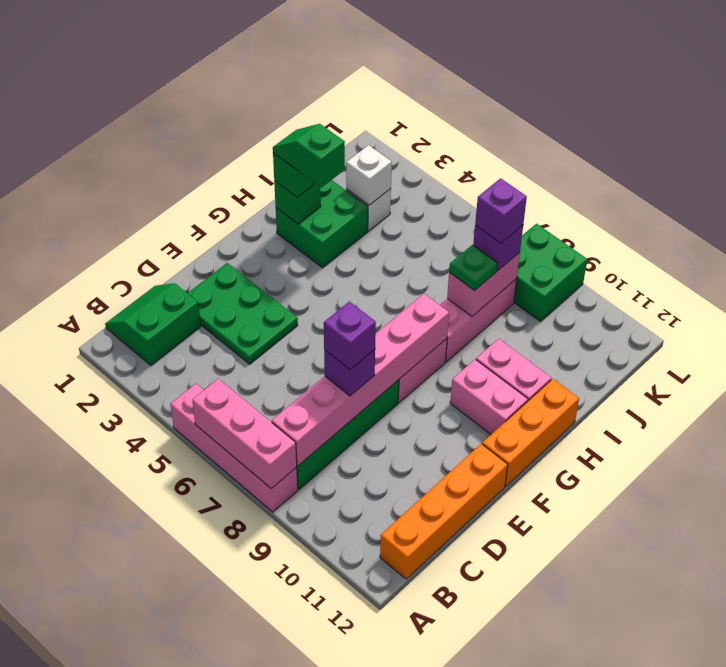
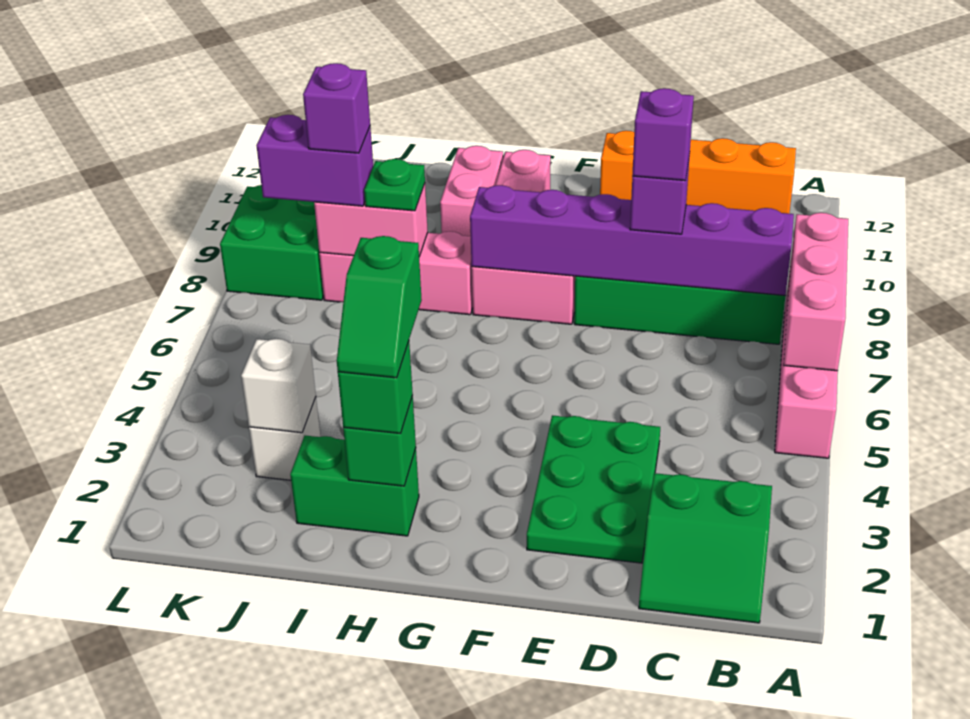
pink 1x6 brick [272,294,449,466] -> purple 1x6 brick [470,185,794,296]
orange 1x3 brick [482,379,579,486] -> none
green 2x2 brick [276,180,368,268] -> green 1x2 brick [290,436,419,536]
purple 1x1 brick [473,225,523,270] -> purple 1x2 brick [256,115,373,206]

